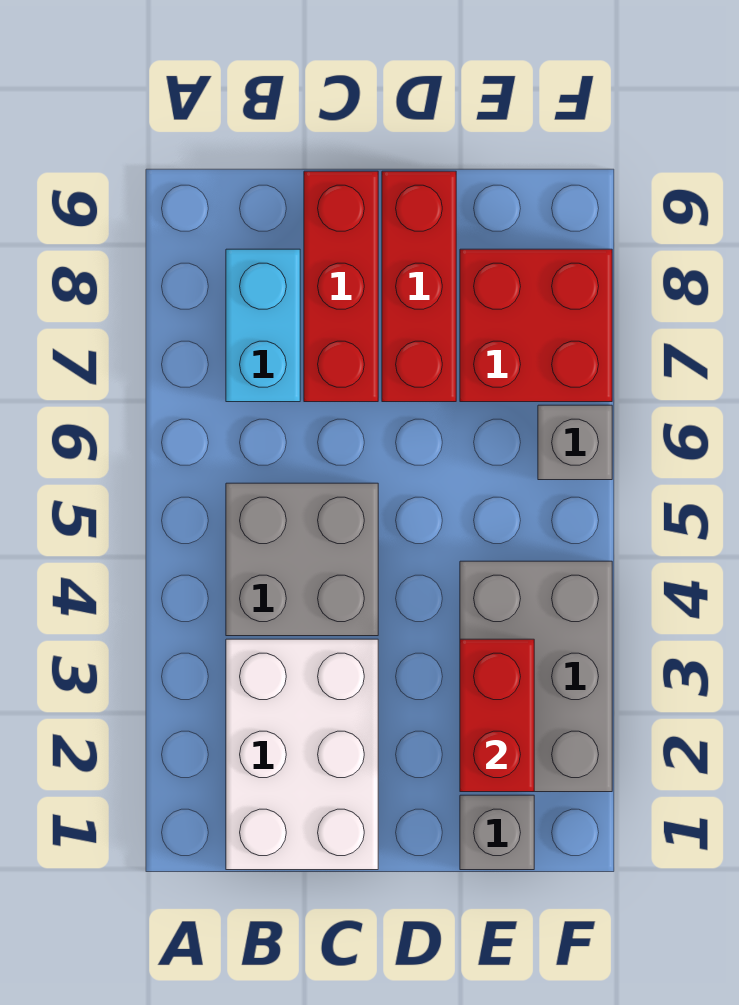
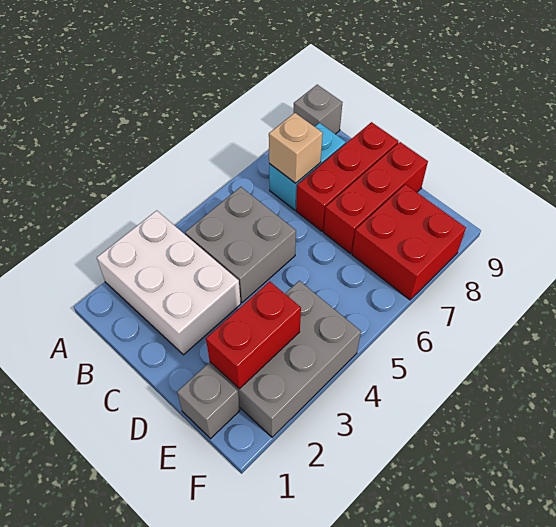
white 2x3 brick [226,639,378,870] -> white 2x3 brick turned to [97,210,241,355]
none -> tan 1x1 brick [269,113,323,183]
grey 1x1 brick [538,405,612,480] -> grey 1x1 brick moved to [294,85,343,134]

